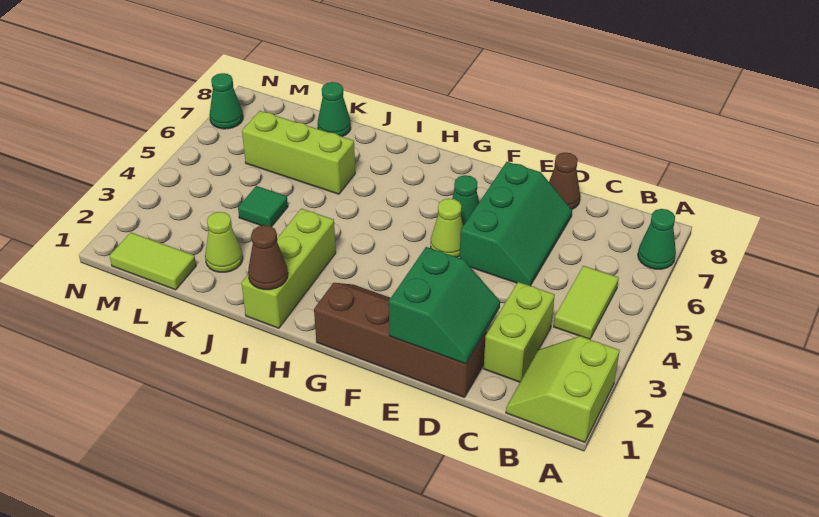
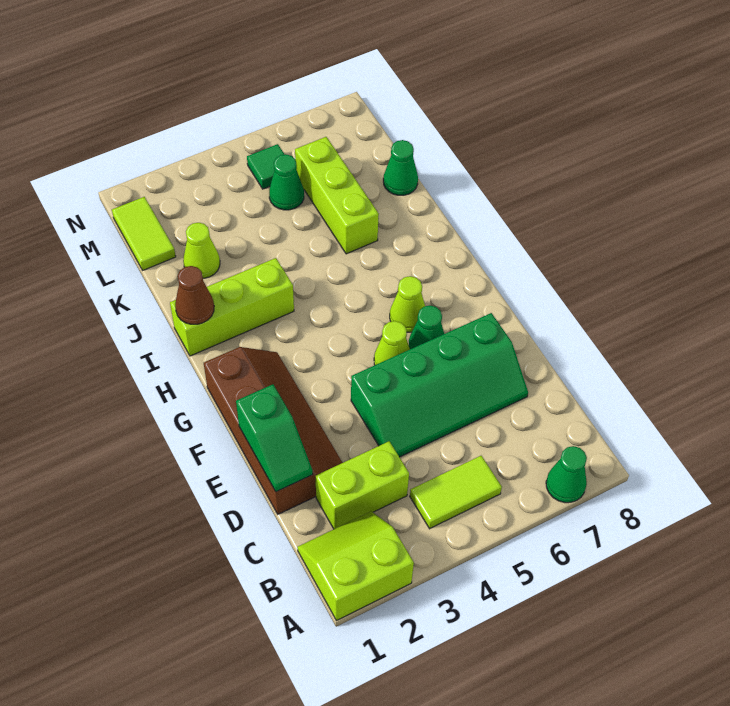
green 2x2 slope [389,247,500,364] -> green 1x2 slope [236,384,313,492]
green 2x3 slope [460,162,572,286] -> green 2x4 slope [351,313,528,457]
brown 1x1 cone [549,152,580,209] -> none
none -> lime 1x1 cone [390,276,425,332]
green 1x1 tile [238,186,288,227] -> green 1x1 tile moved to [247,144,285,189]
green 1x1 cone [209,73,243,129] -> green 1x1 cone moved to [269,154,304,210]

